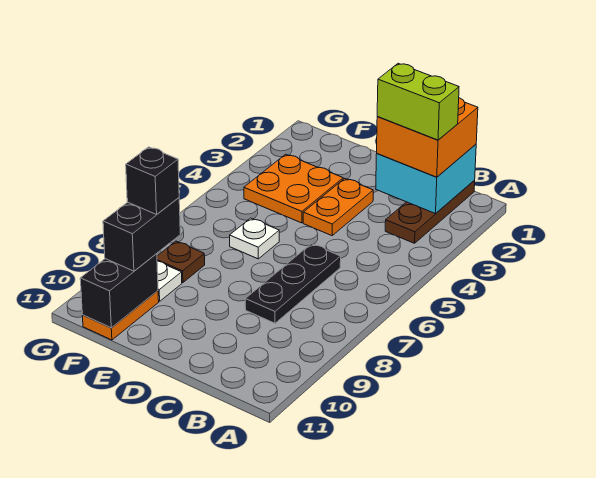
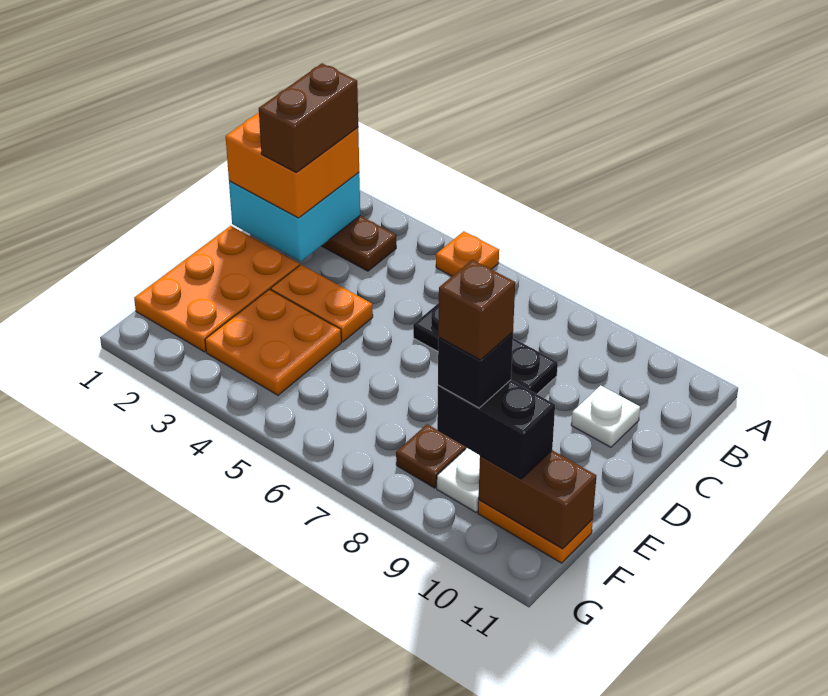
none -> orange 1x1 plate [436,231,499,276]
lime 1x2 brick [377,64,459,140] -> brown 1x2 brick [259,63,358,173]
none -> orange 2x3 plate [134,226,299,352]
white 1x1 plate [230,218,279,259] -> white 1x1 plate moved to [571,385,640,447]
none -> brown 1x1 brick [438,260,515,360]
black 1x2 brick [80,254,158,328] -> brown 1x2 brick [479,450,596,549]

